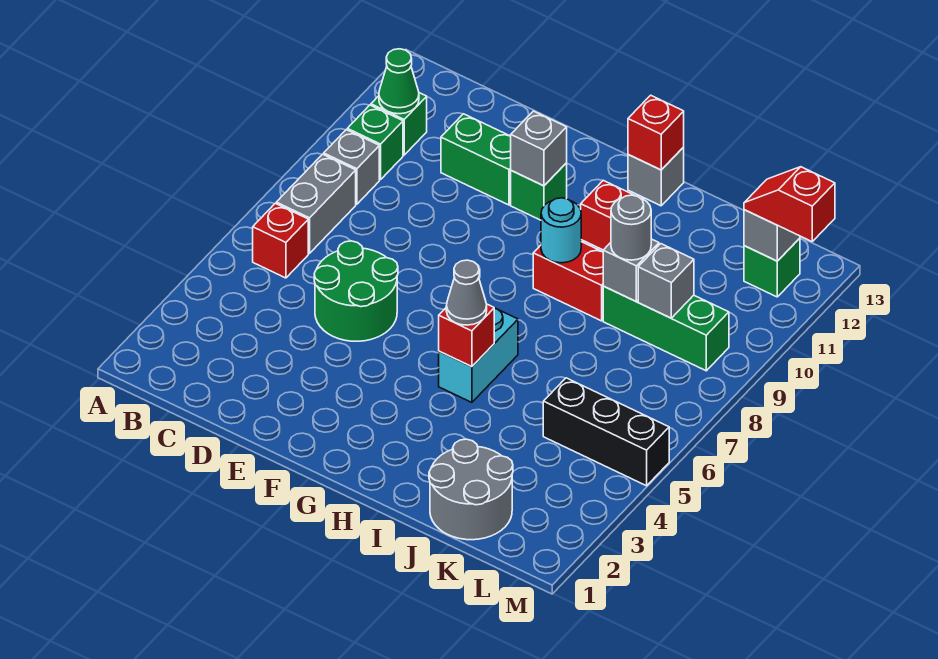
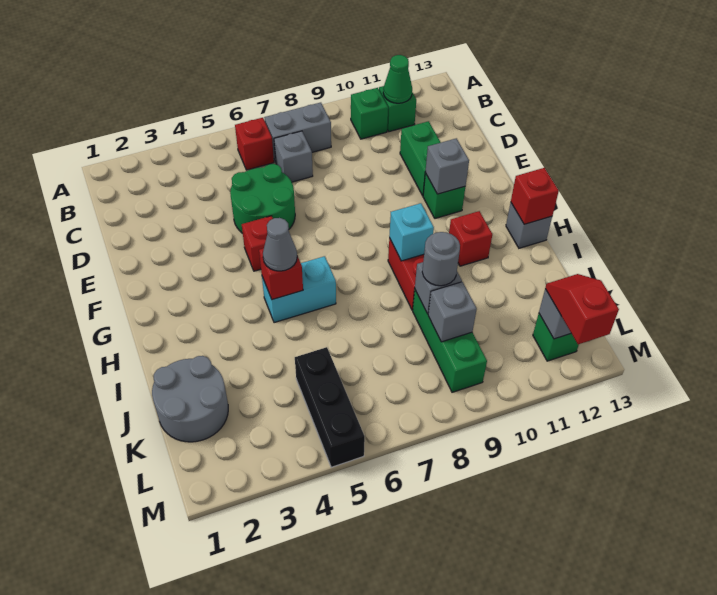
grey 1x1 brick [324,130,379,204] -> grey 1x1 brick moved to [274,131,313,182]
none -> red 1x1 brick [242,216,273,271]
cyan 1x1 round brick [541,198,581,263] -> cyan 1x1 brick [389,203,434,261]

